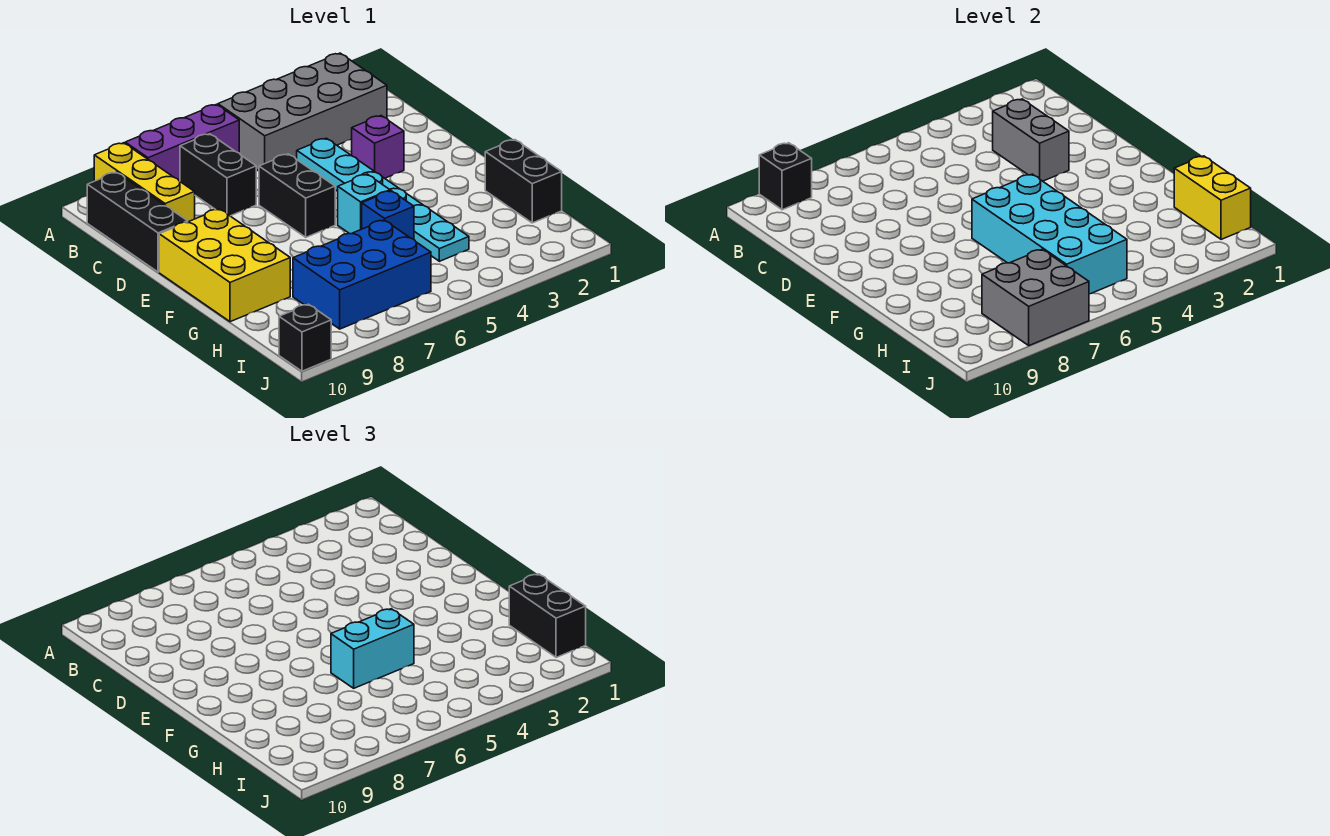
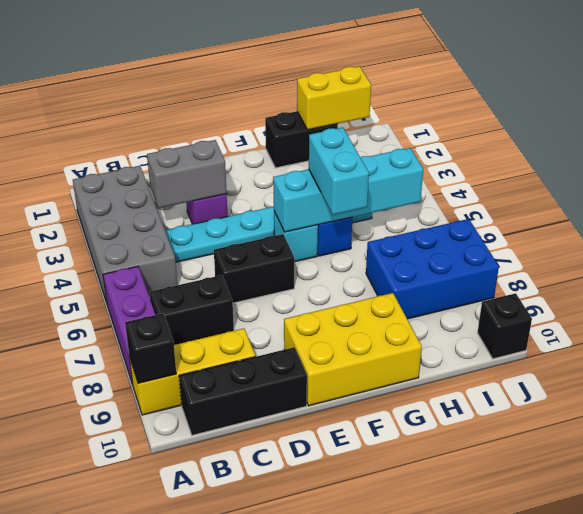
cyan 2x4 brick [972,174,1127,294] -> cyan 1x4 brick [273,148,423,232]
black 1x2 brick [509,574,586,657] -> none
blue 2x3 brick [293,220,431,329] -> blue 2x3 brick turned to [366,219,499,319]
grey 2x2 brick [982,249,1089,345] -> none

